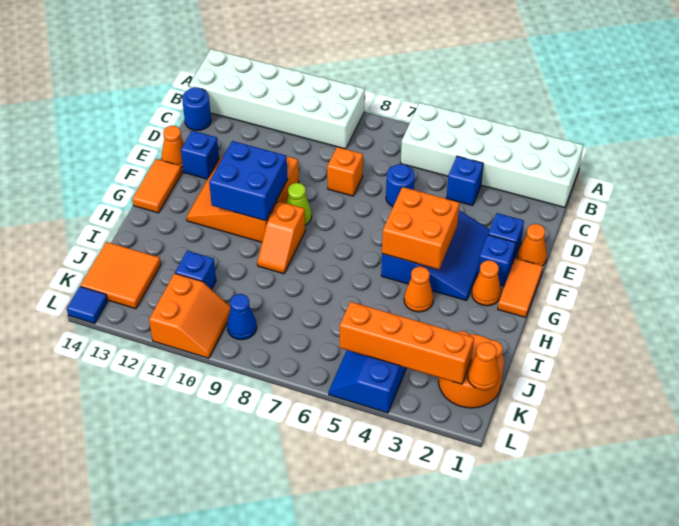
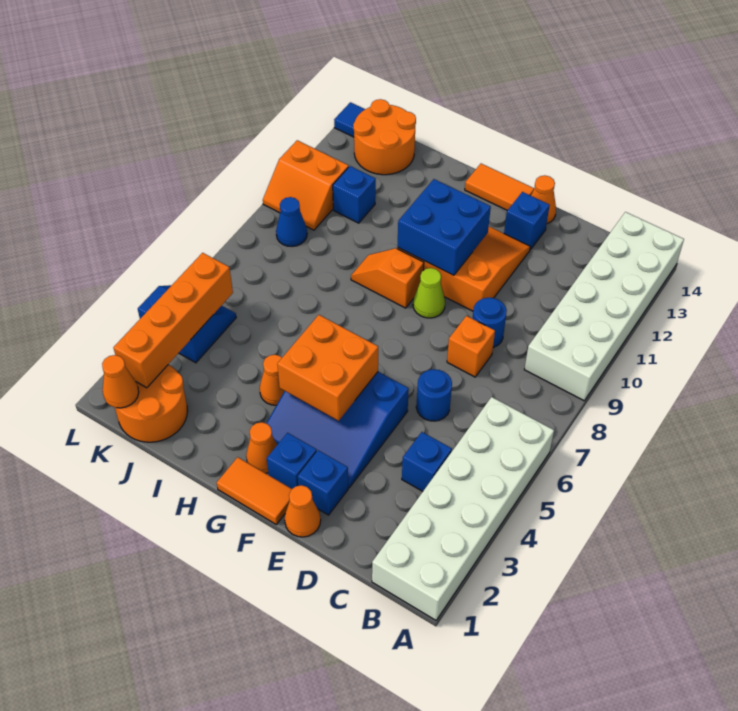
blue 1x1 round brick [182,87,211,131] -> blue 1x1 round brick moved to [473,298,507,348]
orange 2x2 tile [80,242,161,309] -> orange 2x2 round brick [353,99,416,175]

